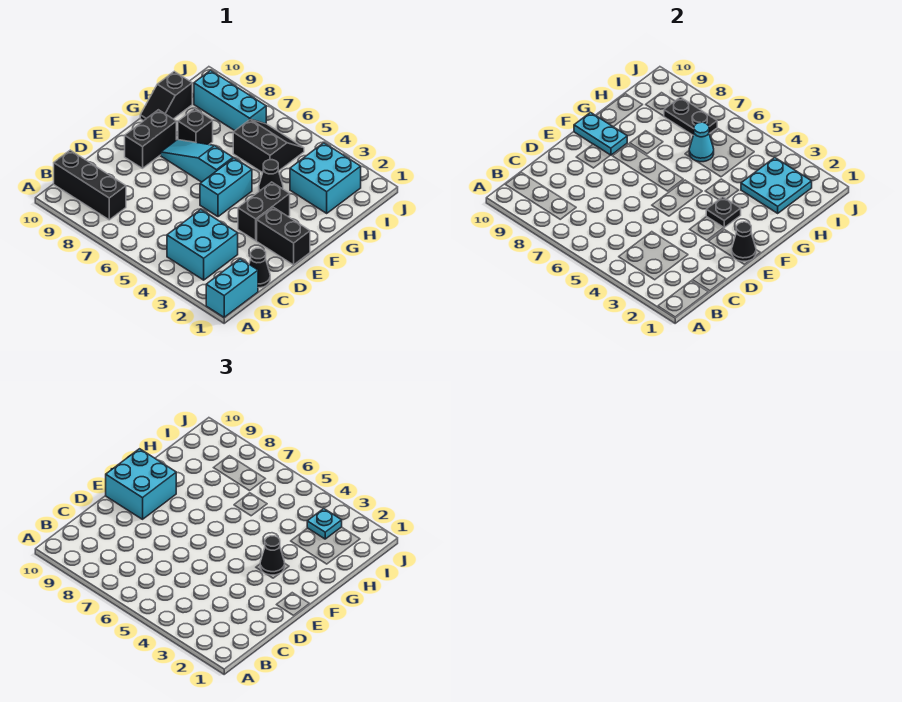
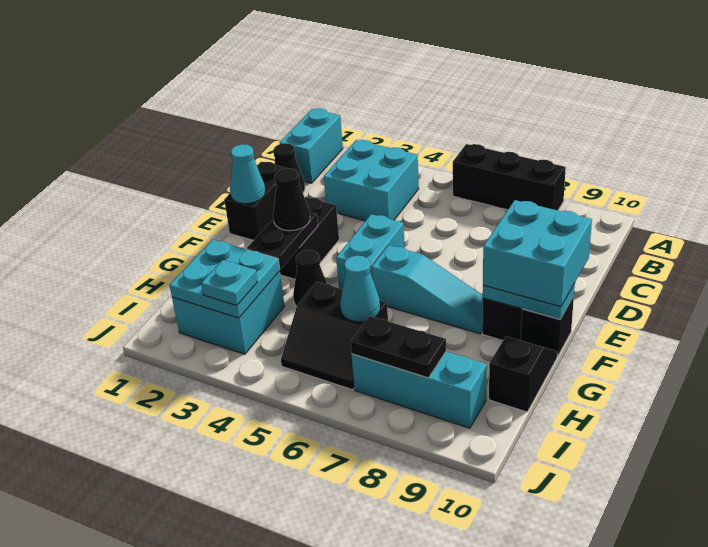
black 1x3 brick [54,150,126,220] -> black 1x3 brick moved to [453,144,566,210]
black 1x2 brick [257,207,310,265] -> black 1x2 brick turned to [224,162,285,240]
black 1x1 cone [732,222,756,261] -> cyan 1x1 cone [230,144,265,204]
black 1x1 plate [706,197,741,228] -> black 1x2 plate [247,212,318,269]
black 1x1 brick [178,109,213,145] -> black 1x1 brick moved to [521,296,574,357]

